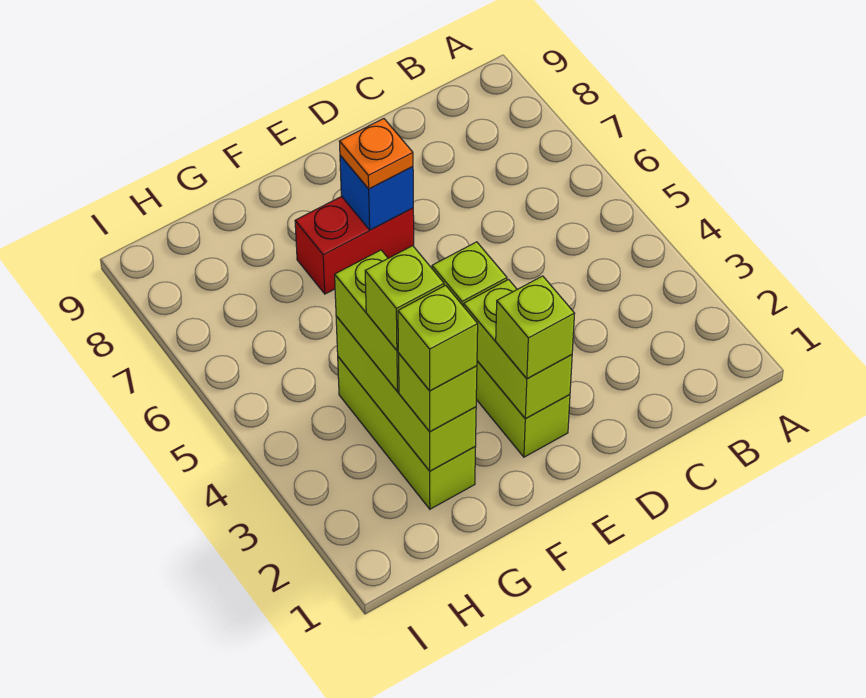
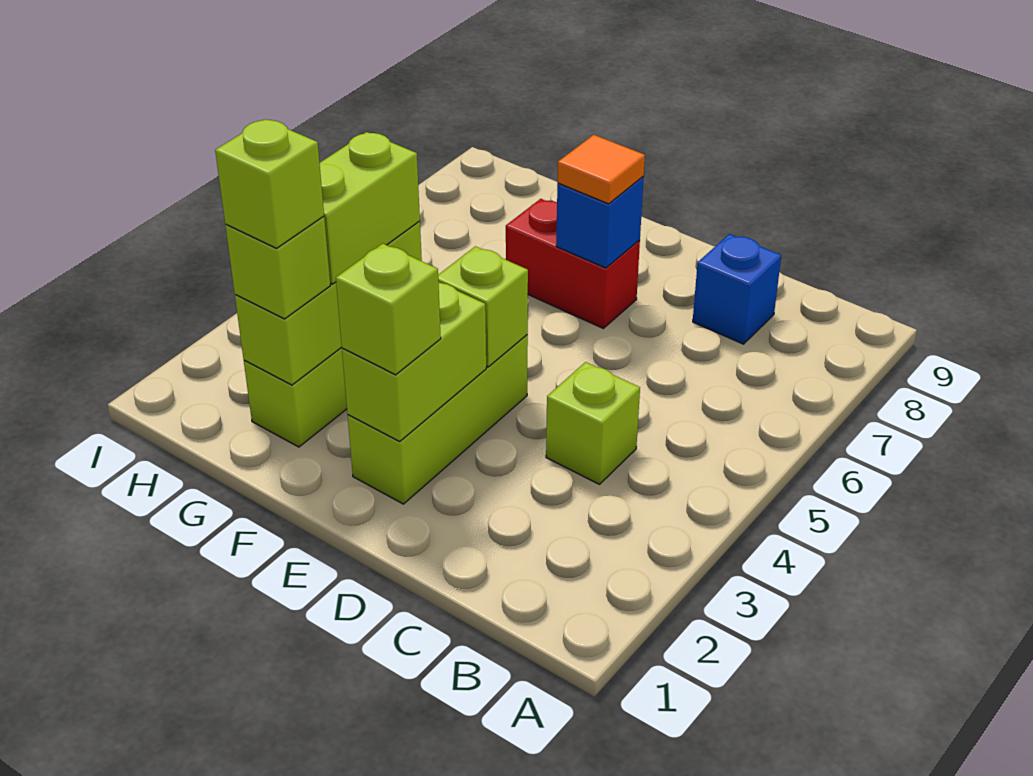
none -> blue 1x1 brick [693,234,781,344]
orange 1x1 plate [339,119,413,189] -> orange 1x1 tile [557,135,645,204]
lime 1x1 brick [365,246,444,351] -> lime 1x1 brick moved to [546,362,640,484]

